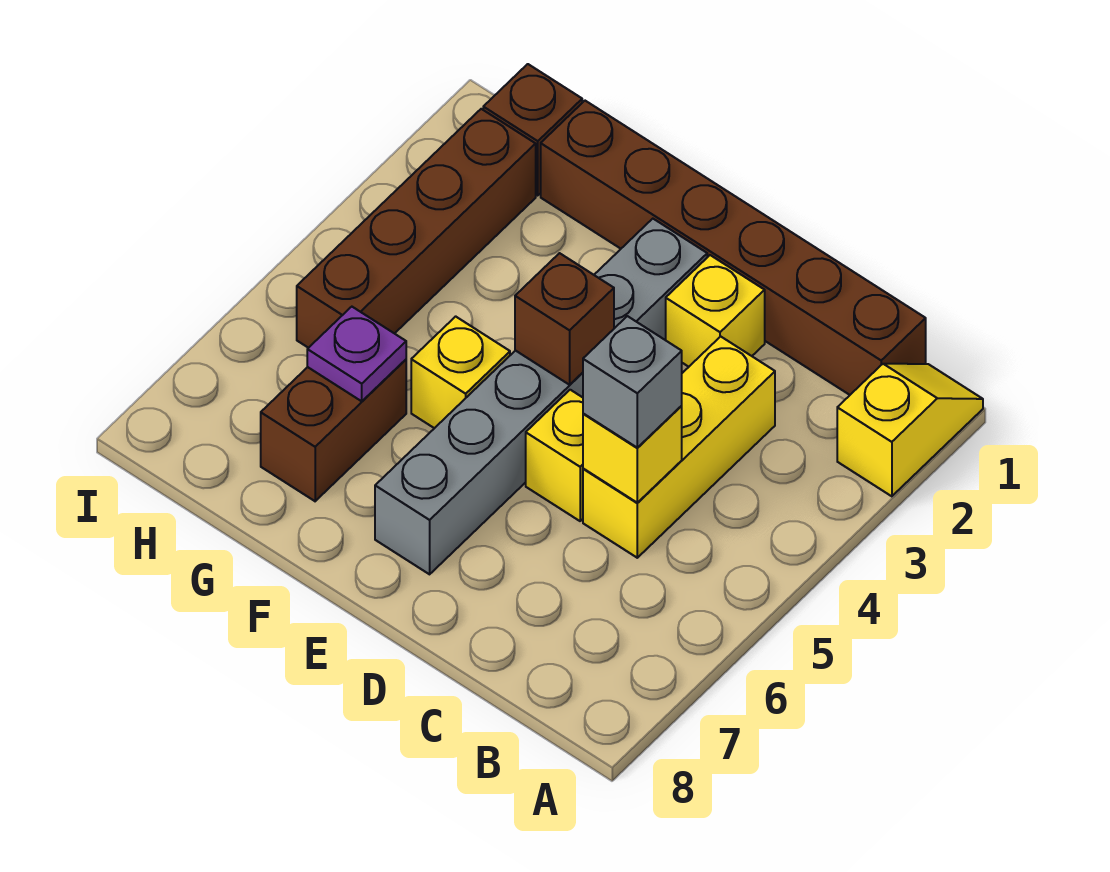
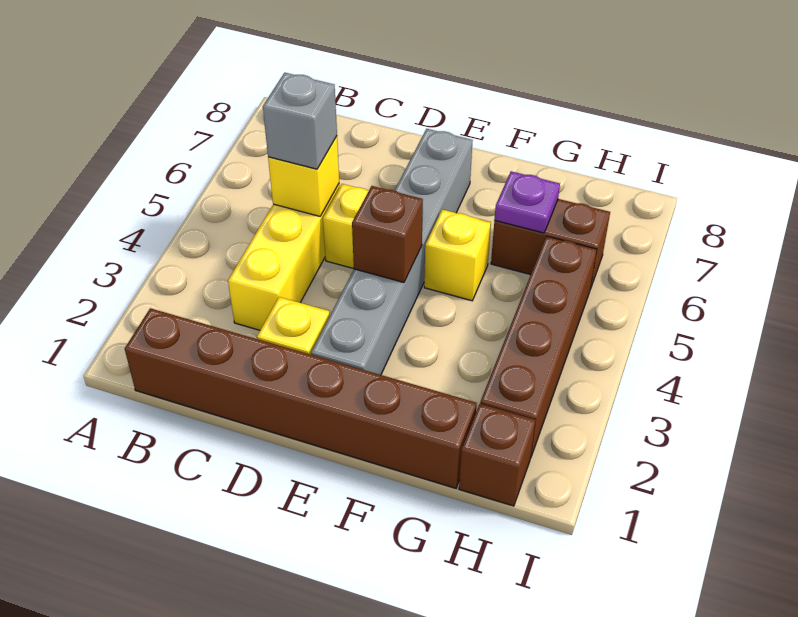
yellow 1x2 slope [837,364,983,496] -> none
brown 1x2 brick [261,360,406,501] -> brown 1x2 brick turned to [491,199,610,289]

